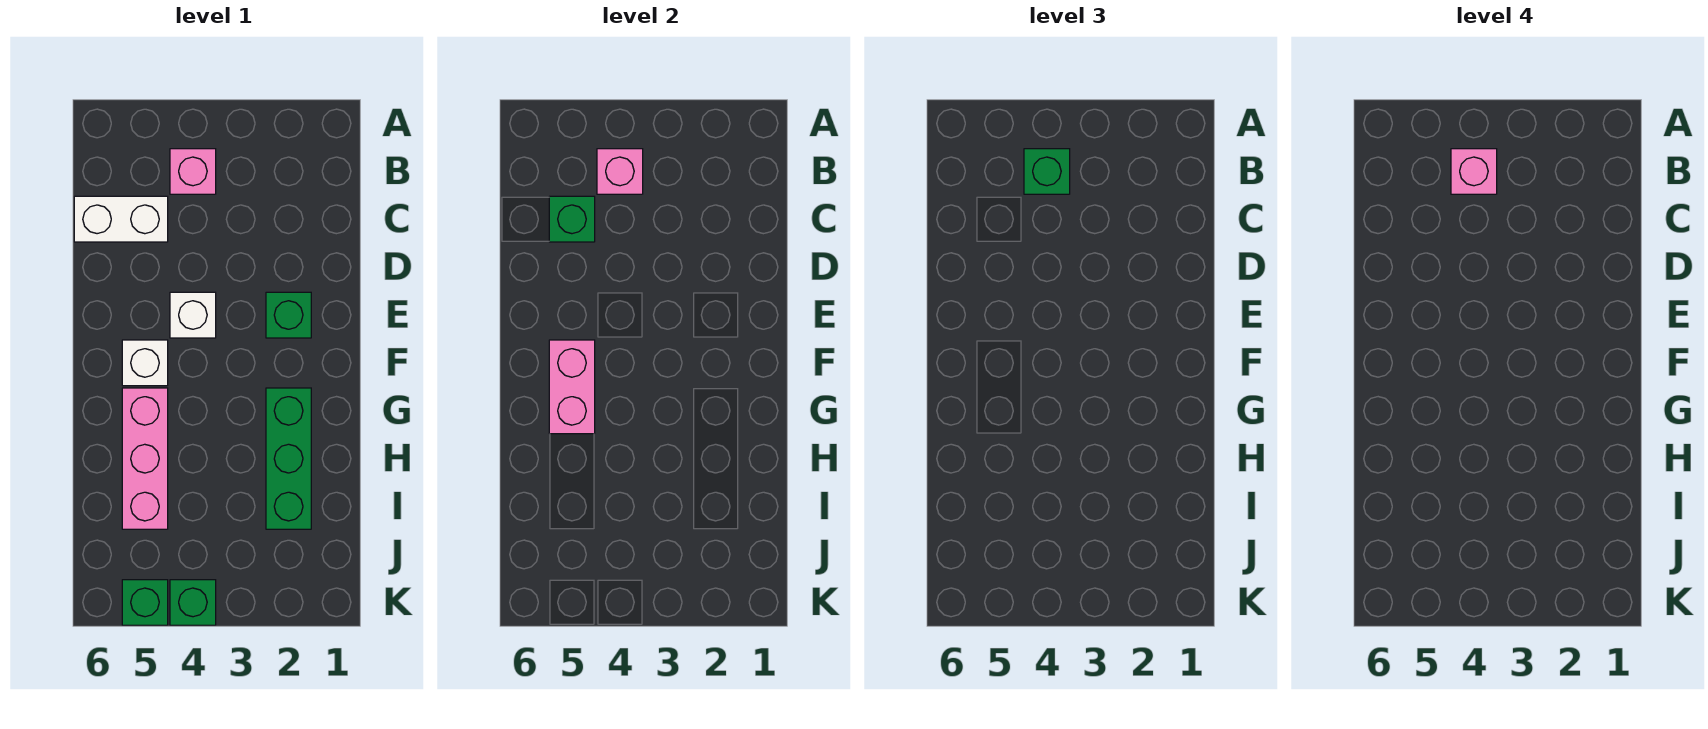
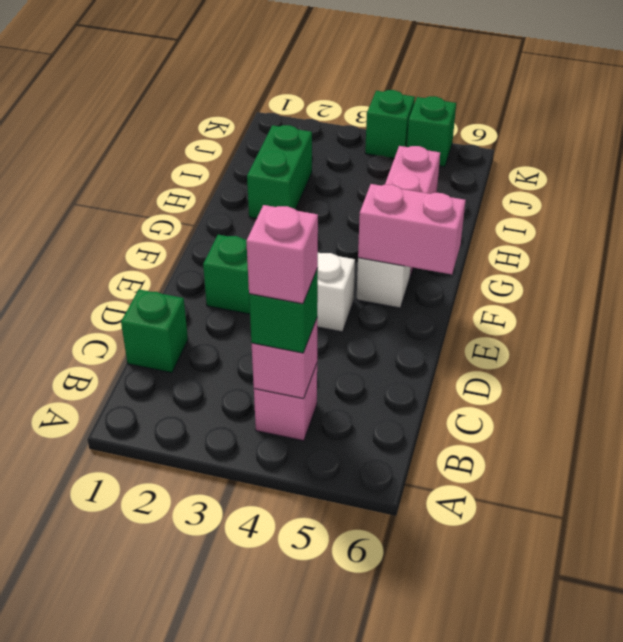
white 1x2 brick [74,196,168,242] -> none
green 1x1 brick [549,196,595,242] -> green 1x1 brick moved to [121,289,188,373]
pink 1x2 brick [549,340,595,434] -> pink 1x2 brick turned to [358,184,466,274]
green 1x3 brick [266,388,311,529] -> green 1x2 brick [247,125,312,219]

